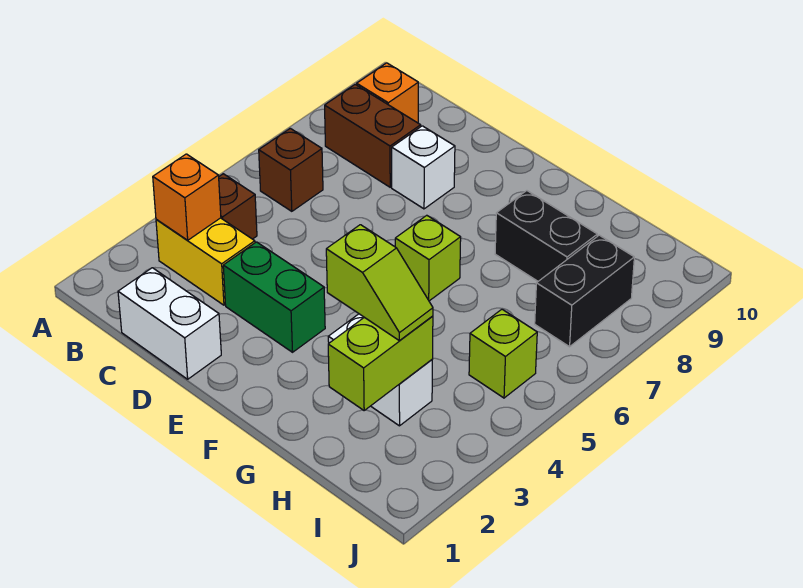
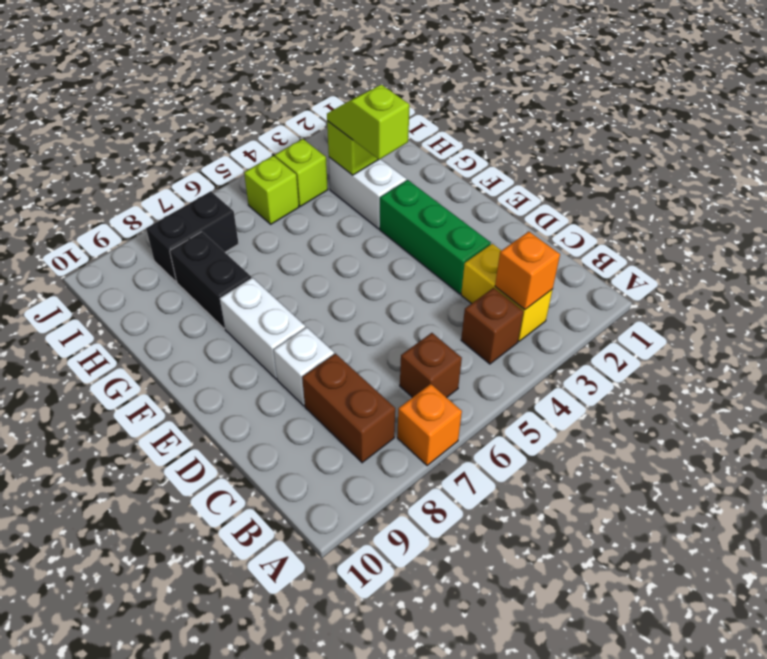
orange 1x1 brick [357,63,418,123] -> orange 1x1 brick moved to [397,384,462,466]
white 1x2 brick [118,268,221,379] -> white 1x2 brick moved to [220,278,305,379]
green 1x2 brick [223,242,325,352] -> green 1x3 brick [380,180,491,294]
lime 1x1 brick [395,215,461,301] -> lime 1x1 brick moved to [275,139,328,206]

